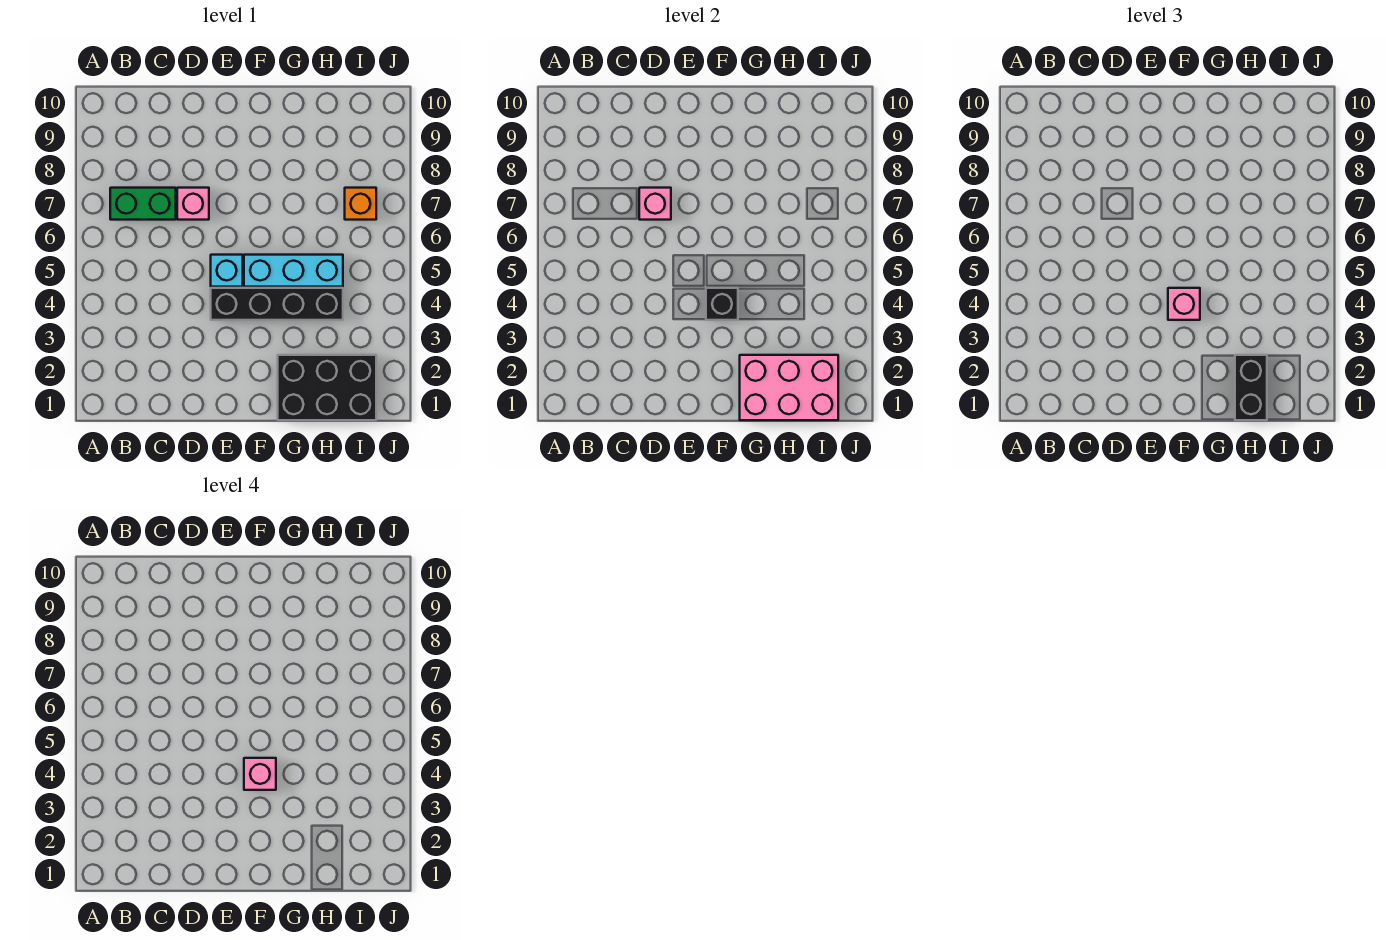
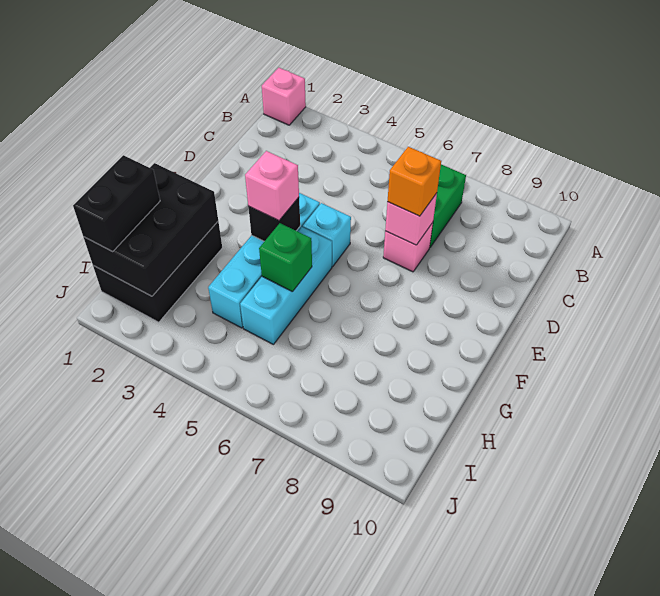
black 1x4 brick [211,288,343,320] -> cyan 1x4 brick [208,193,320,328]
pink 1x1 brick [244,758,276,790] -> pink 1x1 brick moved to [262,68,306,125]
pink 2x3 brick [740,355,838,420] -> black 2x3 brick [84,163,218,296]
none -> green 1x1 brick [259,223,312,292]
black 1x2 brick [1235,355,1267,420] -> black 1x2 brick turned to [73,155,160,252]
orange 1x1 brick [345,188,376,220] -> orange 1x1 brick moved to [387,147,441,216]

